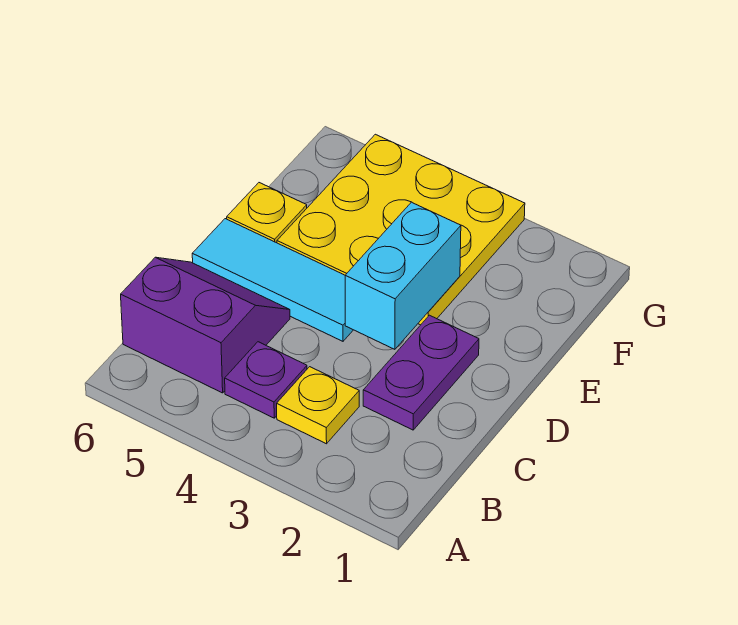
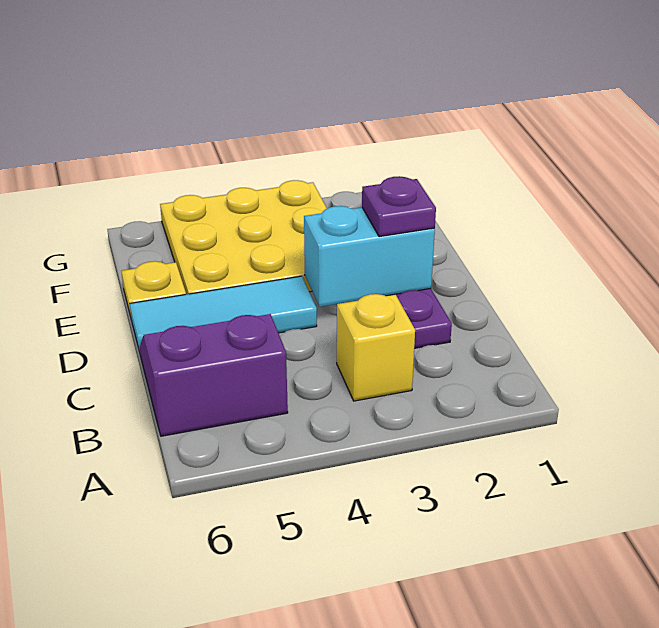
yellow 1x1 plate [277,367,359,444] -> yellow 1x1 brick [337,294,415,401]
purple 1x1 plate [225,342,307,418] -> purple 1x1 plate moved to [362,176,436,237]
cyan 1x2 brick [345,202,461,349] -> cyan 1x2 brick turned to [304,206,435,307]

